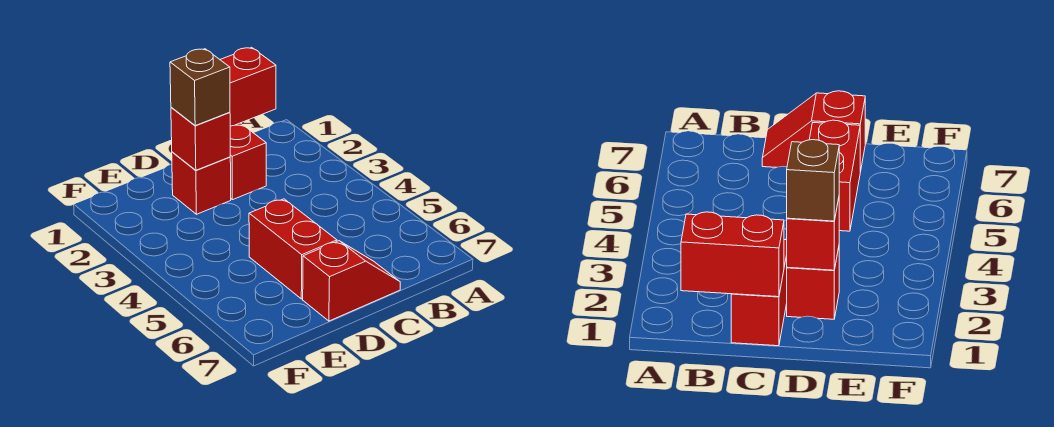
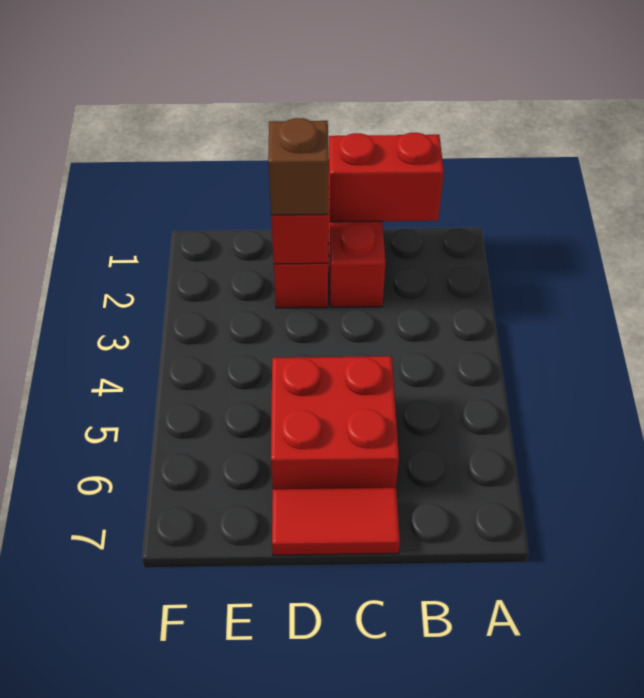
red 1x2 slope [303,241,400,321] -> red 1x2 tile [272,488,400,555]
red 1x2 brick [249,199,337,299] -> red 2x2 brick [271,356,399,489]

